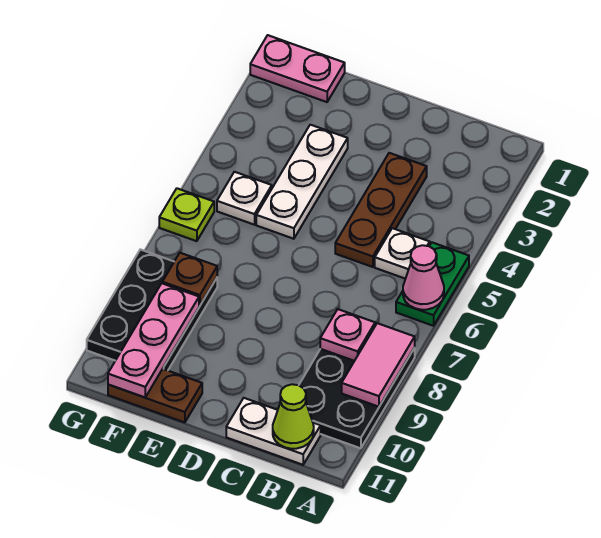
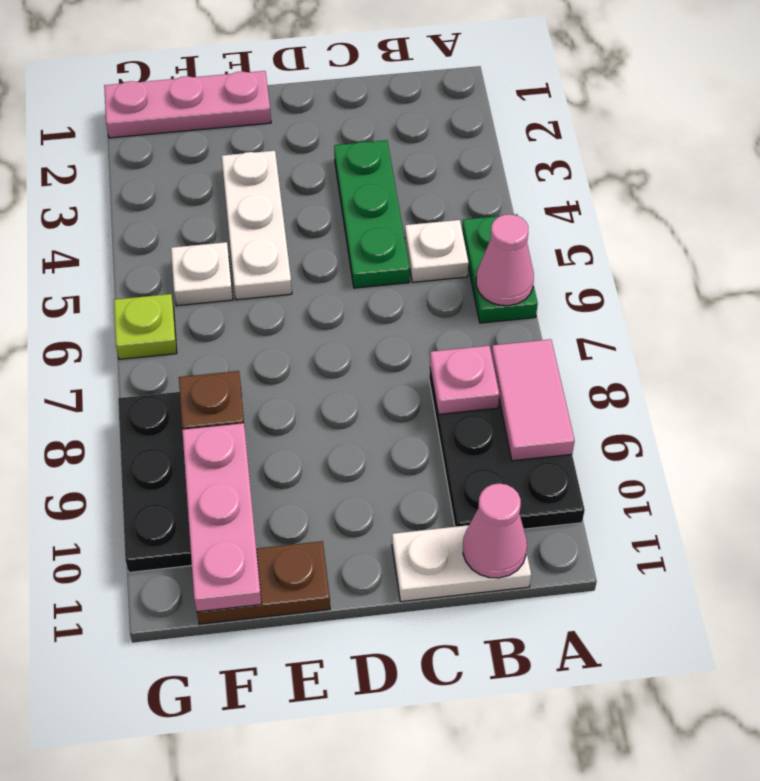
lime 1x1 cone [273,384,314,449] -> pink 1x1 cone [463,484,527,578]
brown 1x3 plate [335,153,427,267] -> green 1x3 plate [334,140,410,288]
pink 1x2 plate [250,35,345,102] -> pink 1x3 plate [104,71,271,138]

